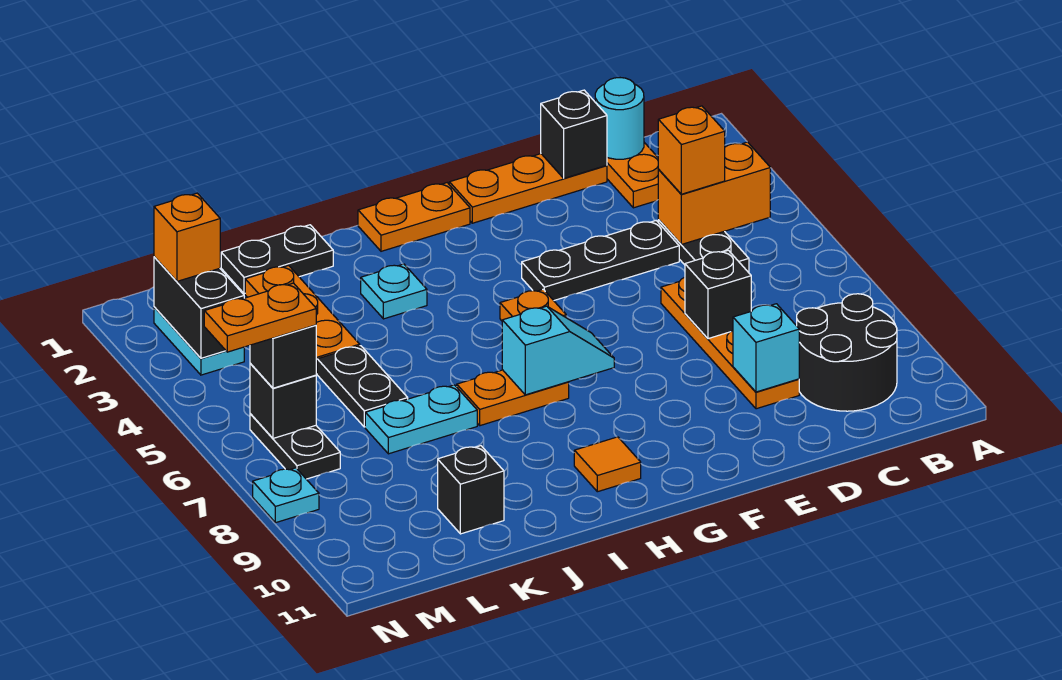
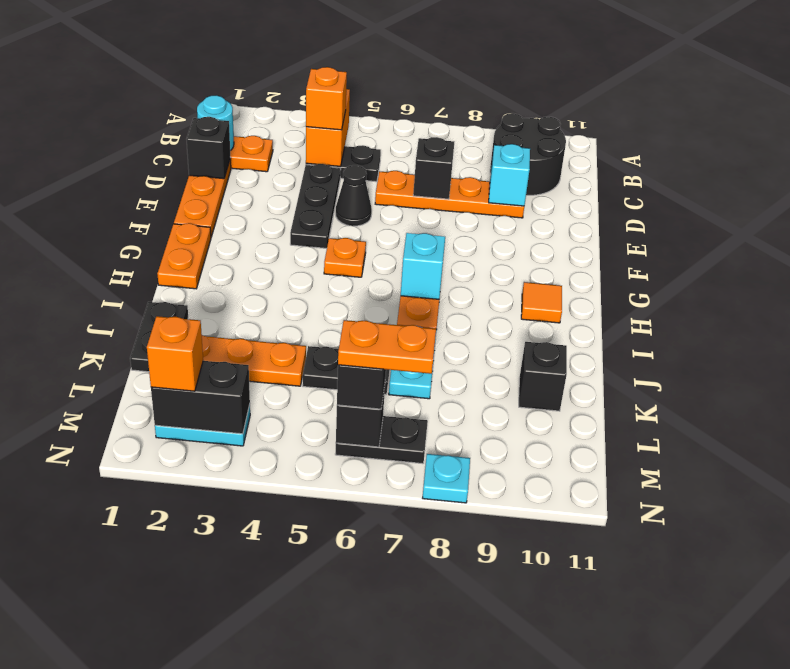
none -> black 1x1 cone [336,165,372,226]
cyan 1x1 plate [361,264,427,319] -> none
orange 1x2 plate [204,283,316,352] -> orange 1x2 plate turned to [338,320,436,374]

